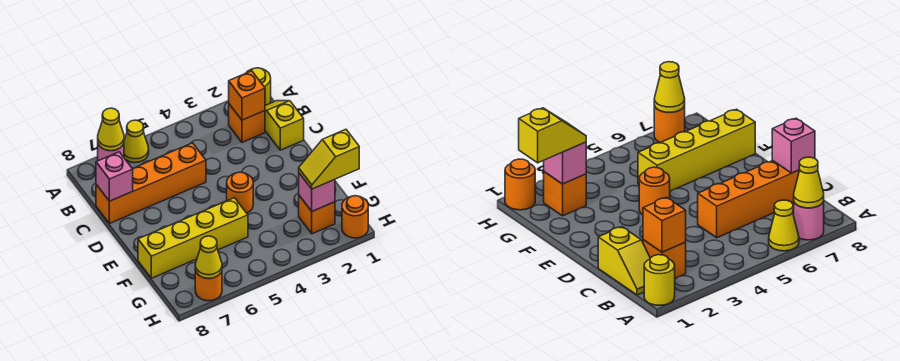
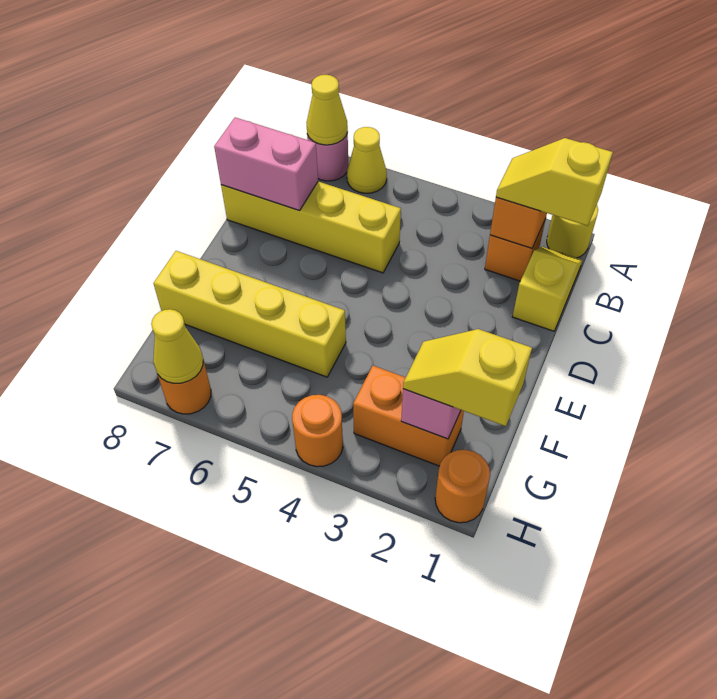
none -> yellow 1x2 slope [496,138,613,226]
orange 1x4 brick [96,143,206,224] -> yellow 1x4 brick [221,182,401,273]
pink 1x1 brick [96,152,133,201] -> pink 1x2 brick [214,117,318,210]
orange 1x1 round brick [227,172,253,213] -> orange 1x1 round brick moved to [292,395,343,467]
orange 1x1 brick [299,196,335,234] -> orange 1x2 brick [353,365,464,466]

